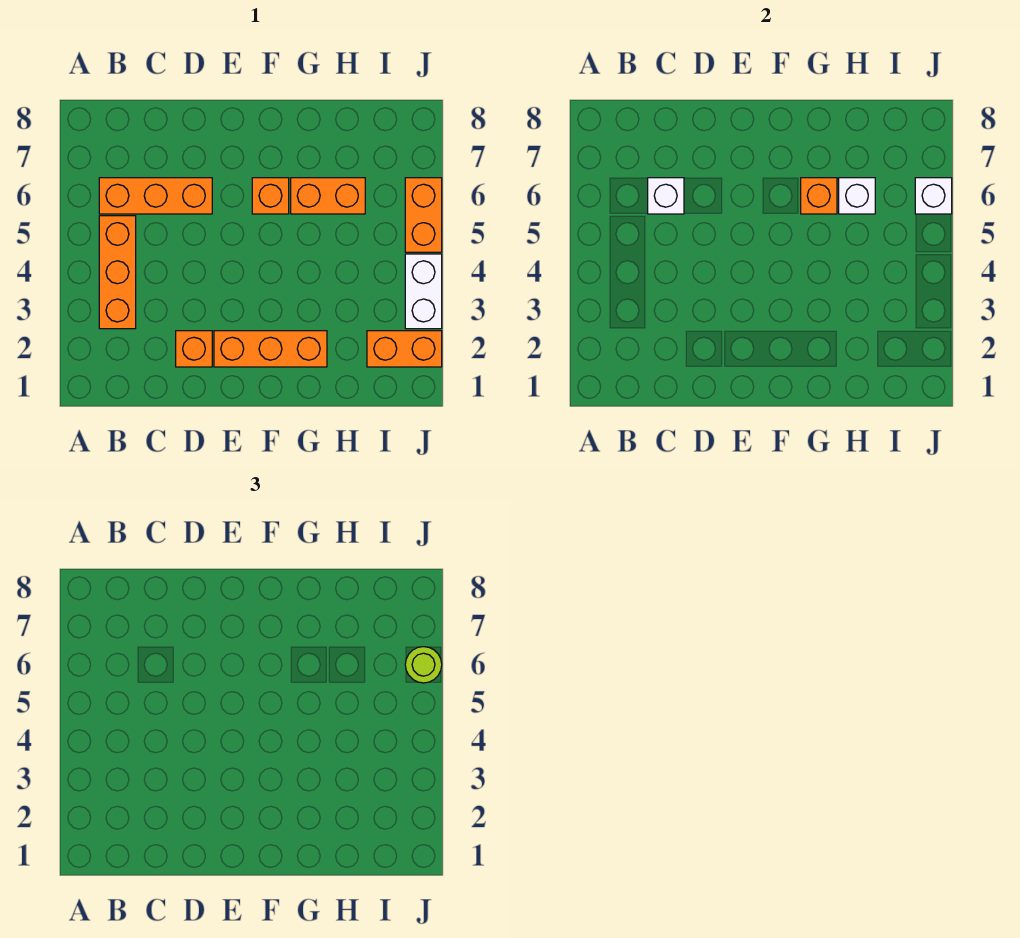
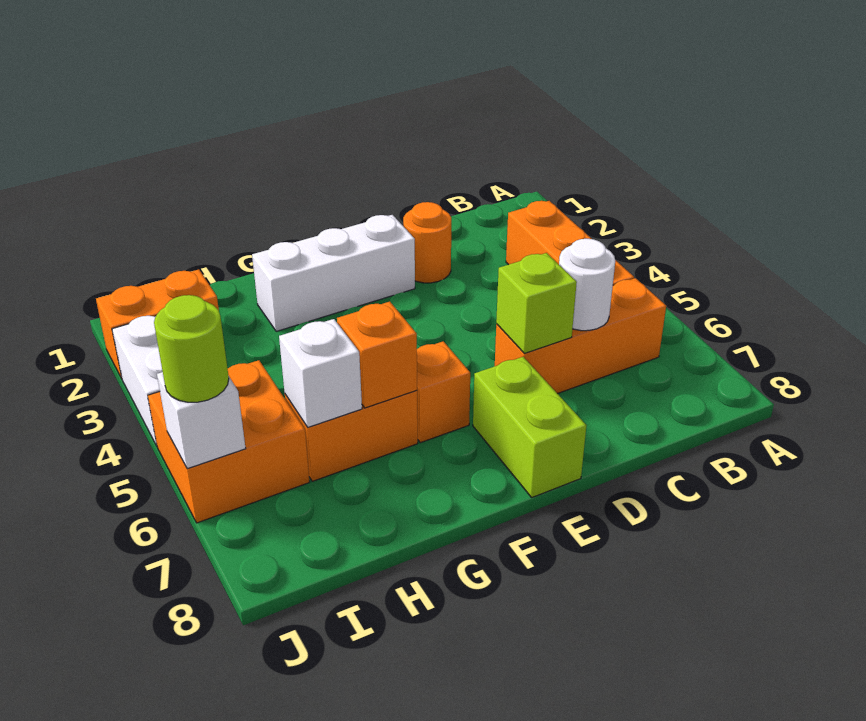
white 1x1 brick [648,178,684,214] -> white 1x1 round brick [559,239,615,331]
orange 1x1 brick [176,331,212,367] -> orange 1x1 round brick [403,202,451,283]
none -> lime 1x1 brick [496,253,577,353]
orange 1x3 brick [214,331,327,367] -> white 1x3 brick [252,215,415,331]
none -> lime 1x2 brick [473,357,586,497]
orange 1x2 brick [405,178,442,252] -> orange 2x2 brick [148,360,310,523]

